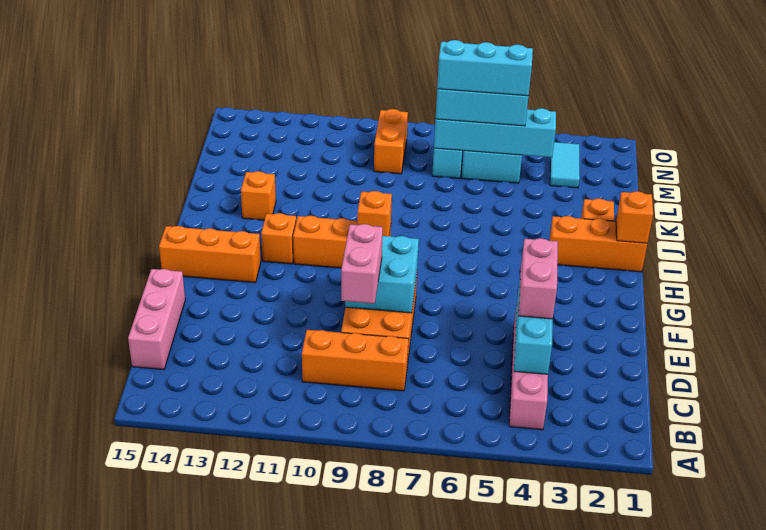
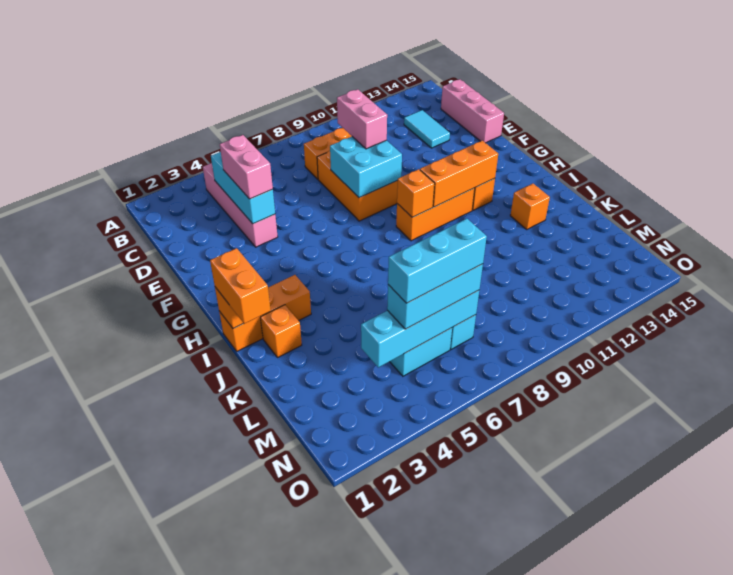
orange 1x3 brick [159,226,261,283] -> orange 1x3 brick moved to [420,141,498,207]
cyan 1x2 tile [550,142,580,188] -> cyan 1x2 tile moved to [404,110,450,148]
orange 1x2 brick [374,109,408,174] -> orange 1x2 brick moved to [210,248,271,324]

